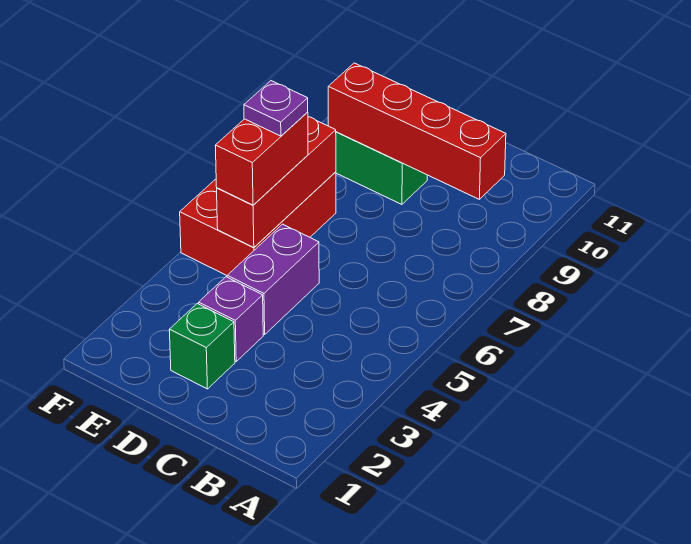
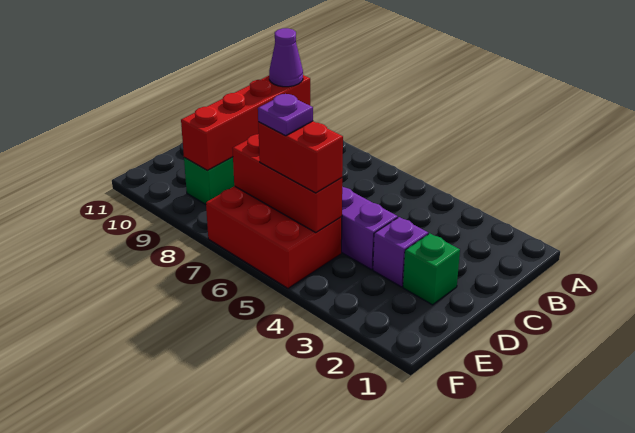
none -> purple 1x1 cone [269,28,303,87]

